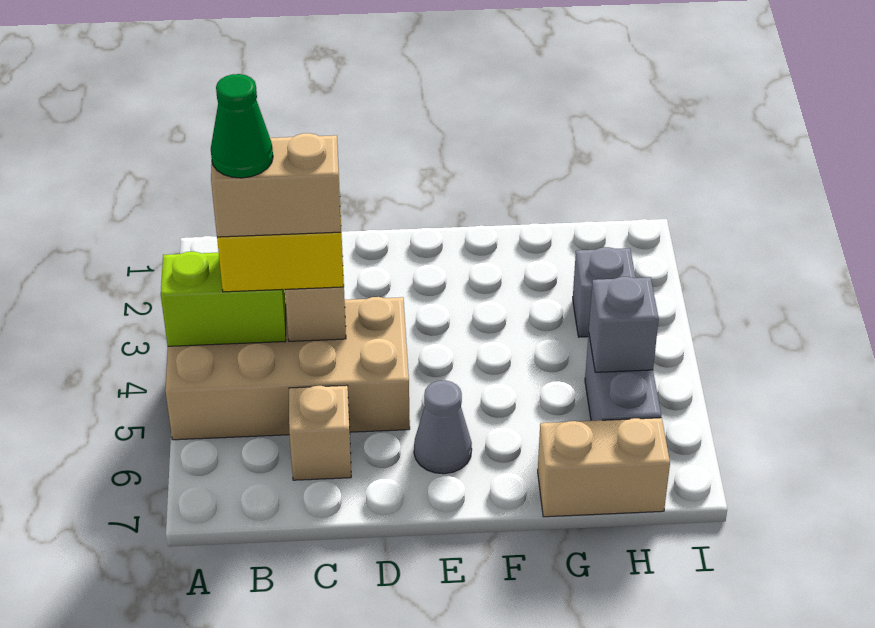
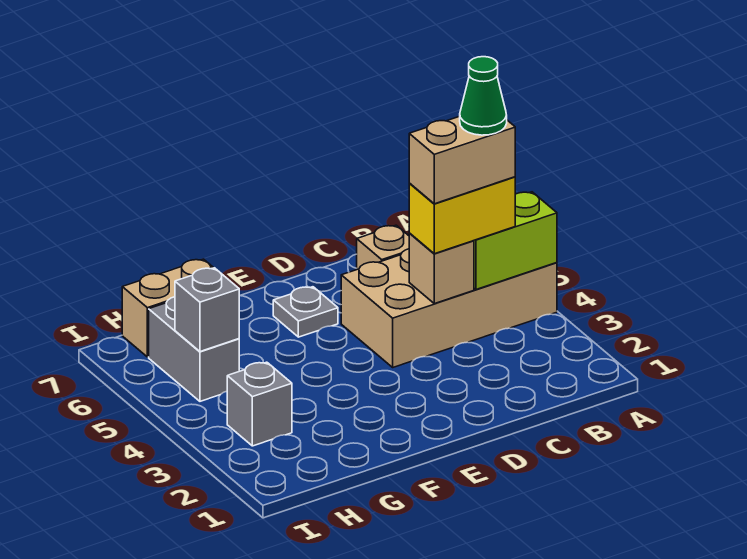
grey 1x1 cone [414,380,472,474] -> grey 1x1 plate [273,287,338,337]

